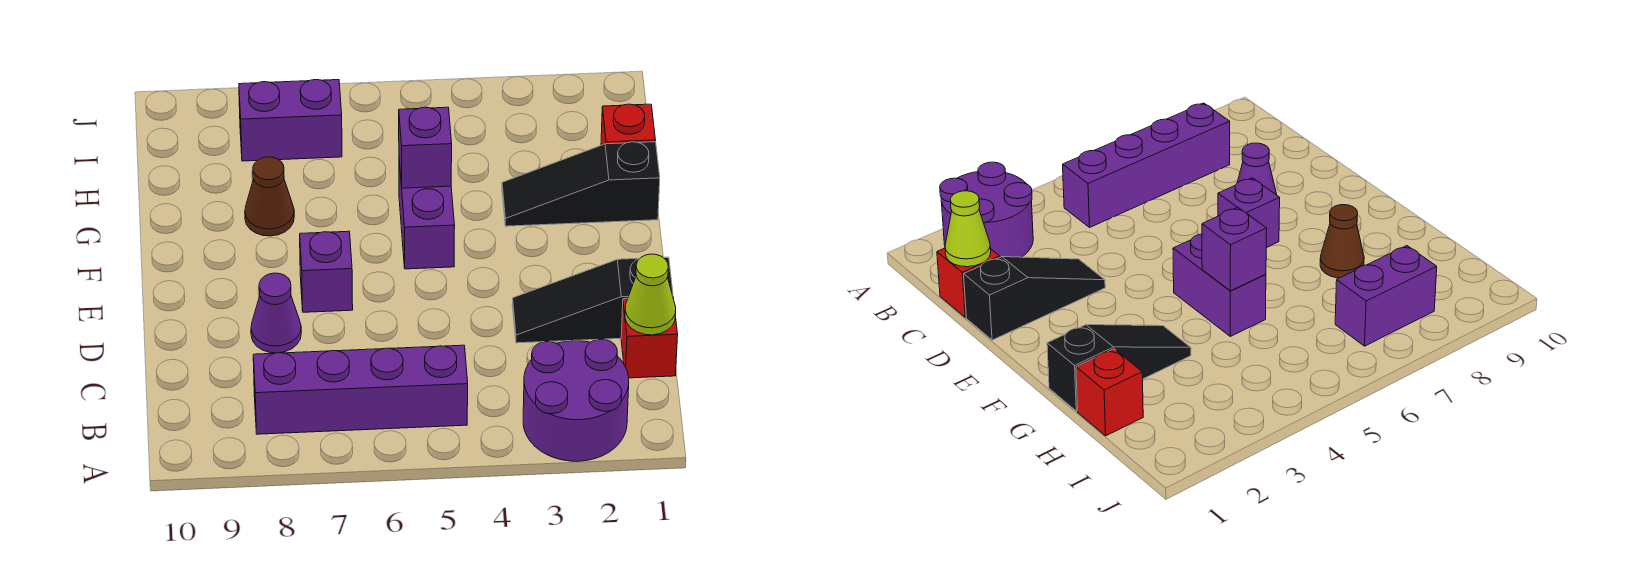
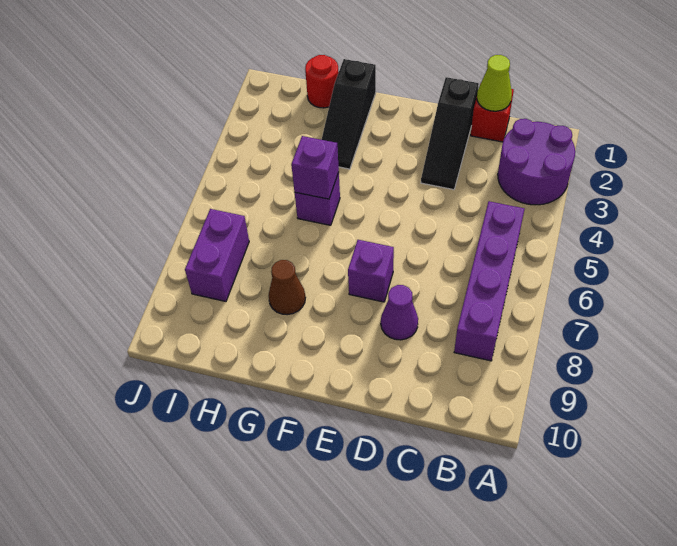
purple 1x2 brick [399,161,455,269] -> purple 1x1 brick [295,173,340,225]
red 1x1 brick [601,104,655,145] -> red 1x1 round brick [305,55,339,108]

